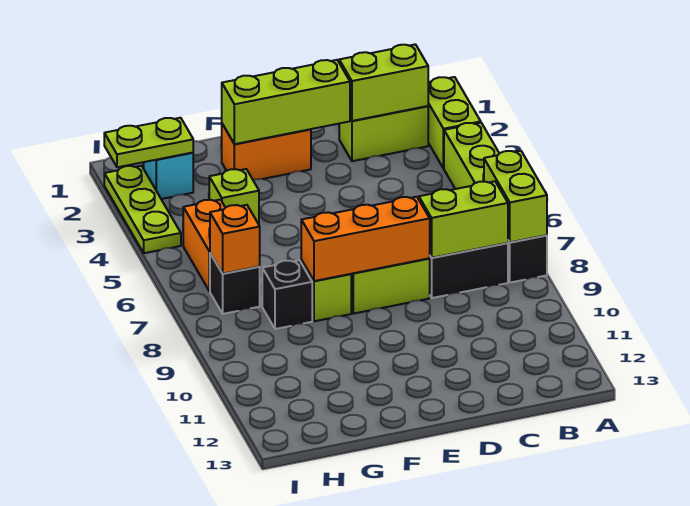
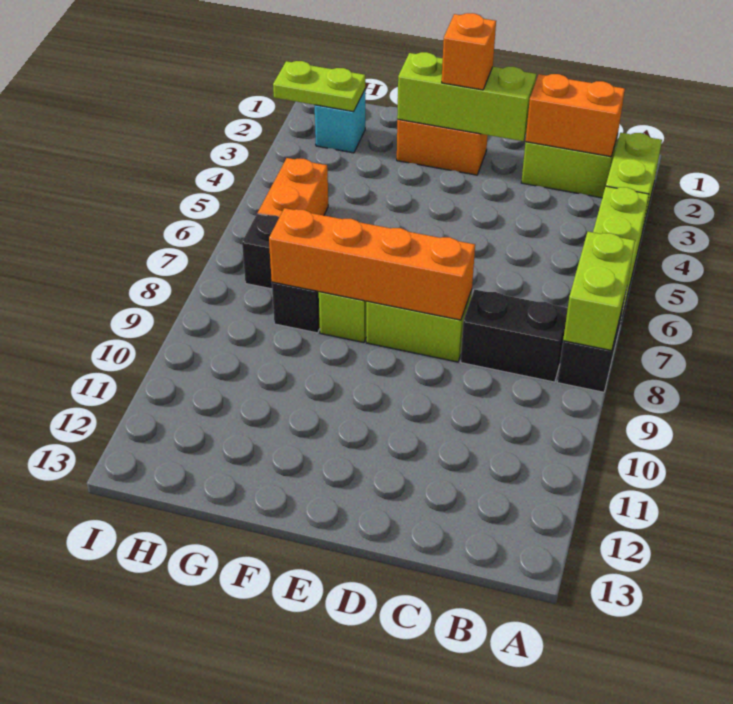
lime 1x2 brick [339,44,428,121] -> orange 1x2 brick [526,74,625,157]
lime 1x2 brick [419,181,508,258] -> none
orange 1x3 brick [301,197,430,281] -> orange 1x4 brick [269,208,475,320]
lime 1x1 brick [209,169,259,224] -> none
orange 1x1 brick [210,205,260,274] -> orange 1x1 brick moved to [442,13,496,90]
lime 1x3 plate [104,166,181,253] -> none

